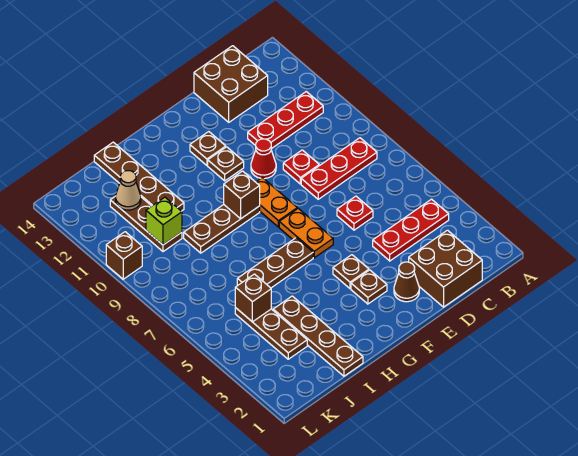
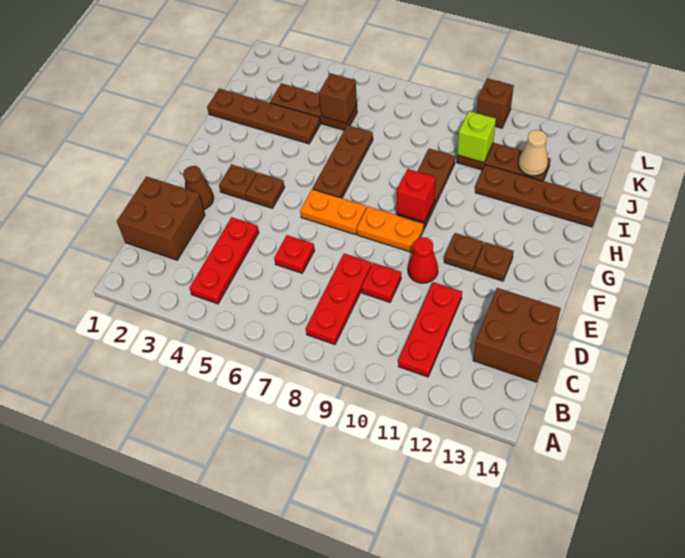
brown 1x1 brick [224,171,260,219] -> red 1x1 brick [397,169,436,222]

